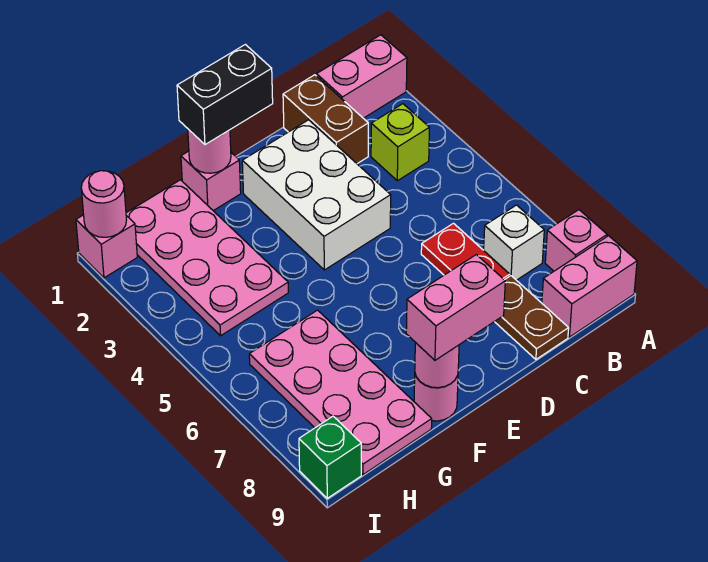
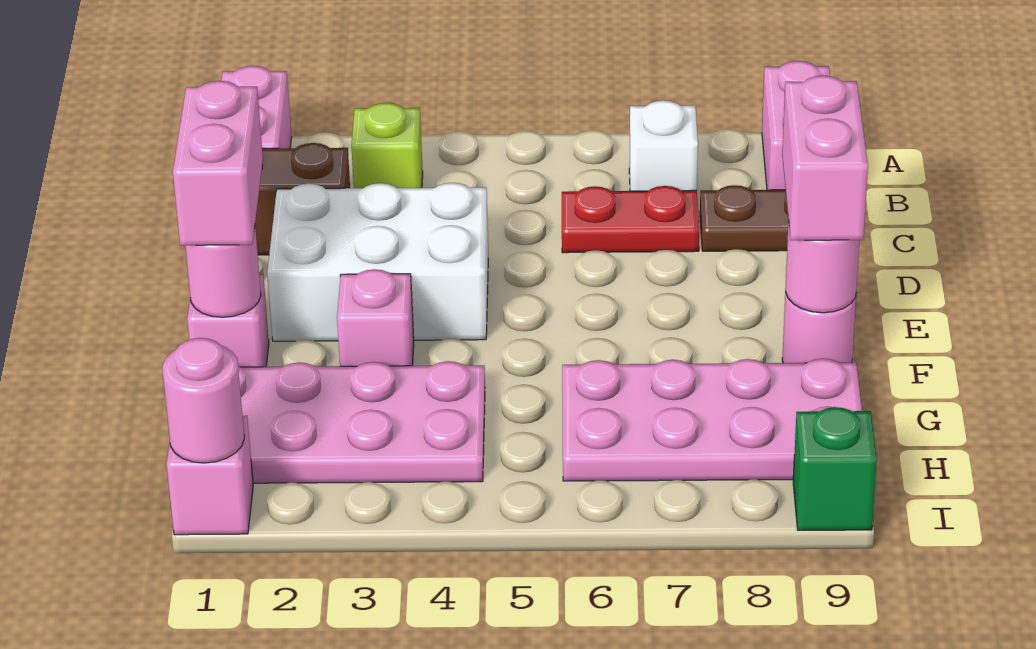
pink 1x1 brick [545,210,607,271] -> pink 1x1 brick moved to [337,269,414,366]
black 1x2 brick [177,45,273,145] -> pink 1x2 brick [173,81,263,245]

